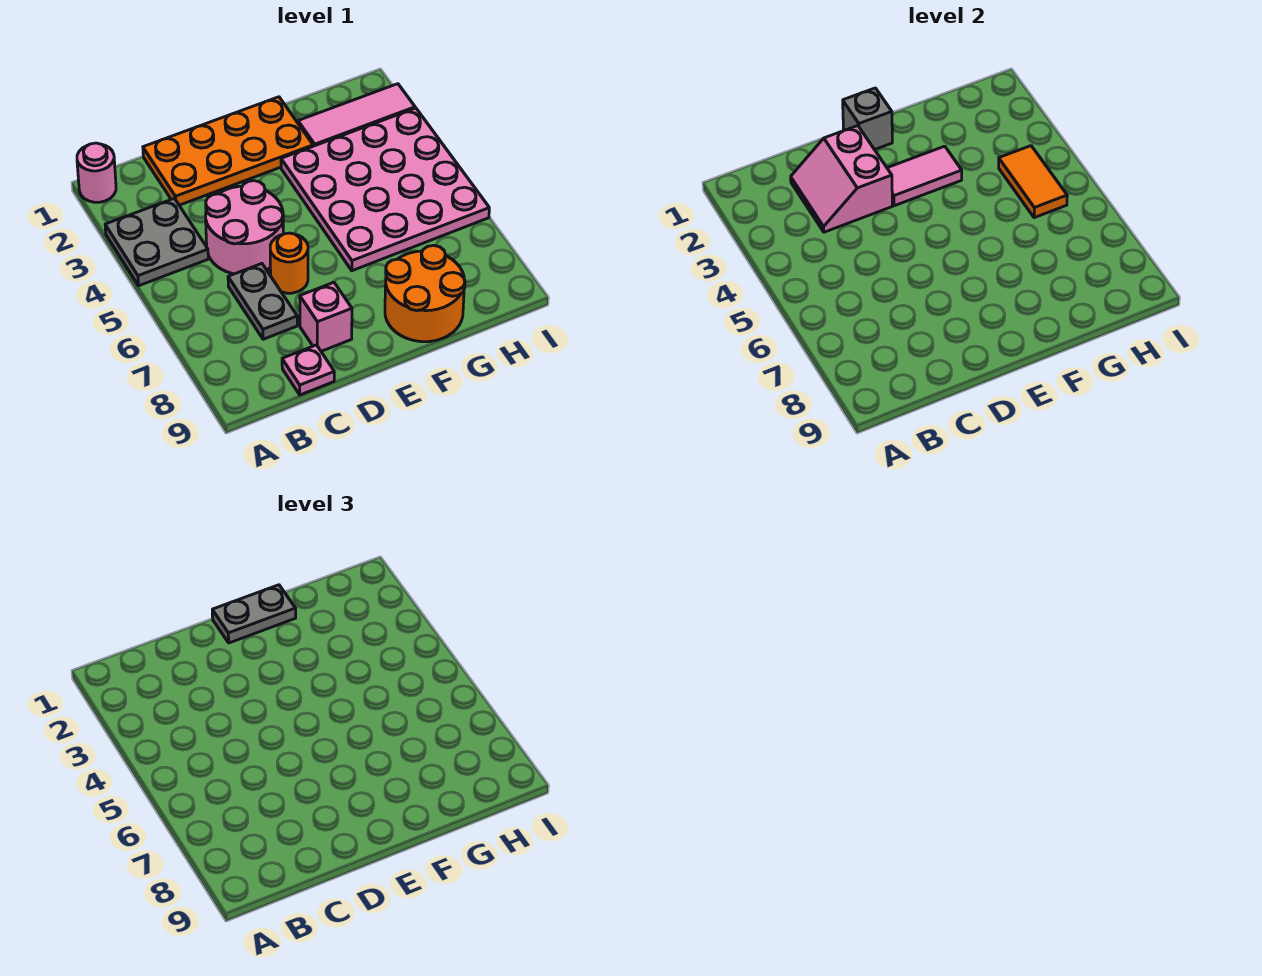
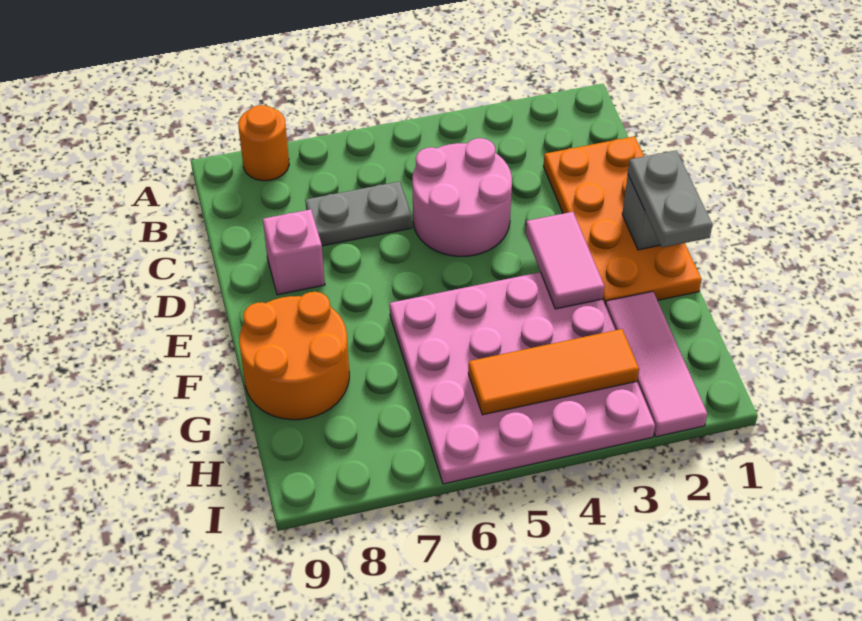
pink 1x1 round brick [77,143,116,202] -> none
grey 2x2 plate [105,198,208,286] -> none
pink 2x2 slope [791,126,892,232] -> none
pink 1x1 plate [282,345,334,395] -> none
orange 1x1 round brick [270,233,308,293] -> orange 1x1 round brick moved to [238,105,289,181]
orange 1x2 tile [999,146,1067,218] -> orange 1x3 tile [468,329,639,415]

